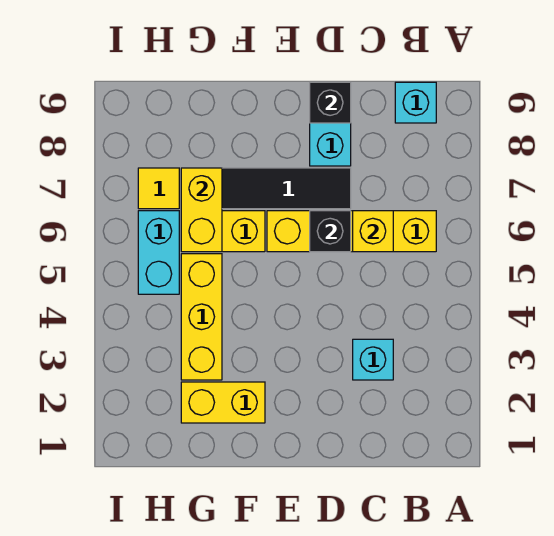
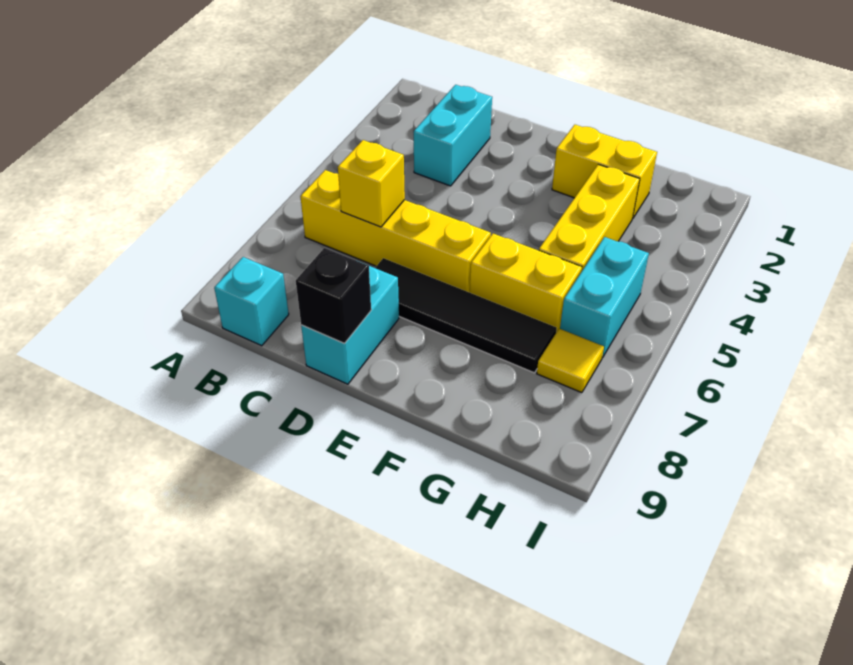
cyan 1x1 brick [353,339,393,380] -> cyan 1x2 brick [414,85,492,186]
black 1x1 brick [310,211,351,252] -> none
yellow 1x2 brick [181,168,222,252] -> none

